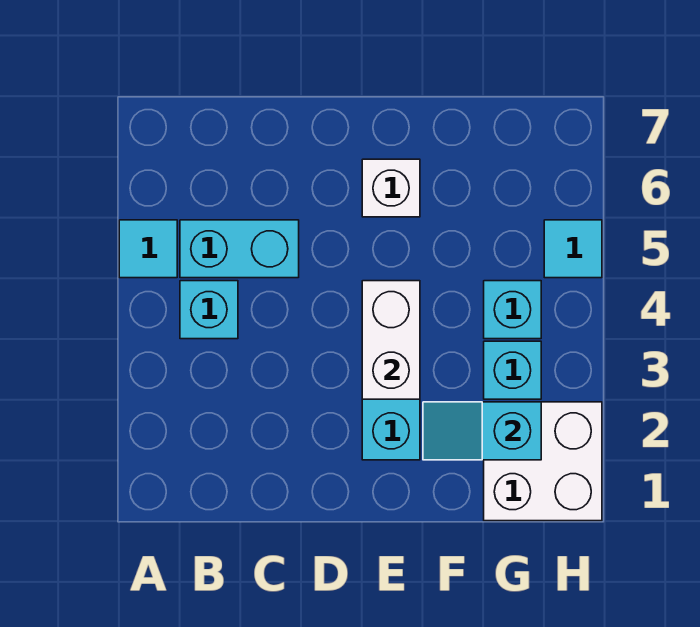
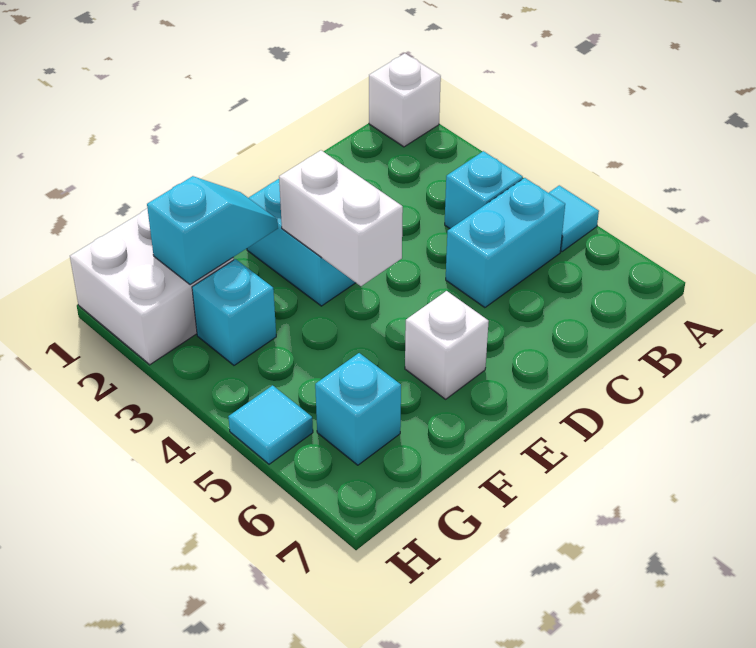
none -> white 1x1 brick [369,53,441,147]
cyan 1x1 brick [484,281,541,339] -> cyan 1x1 brick moved to [315,353,401,465]

